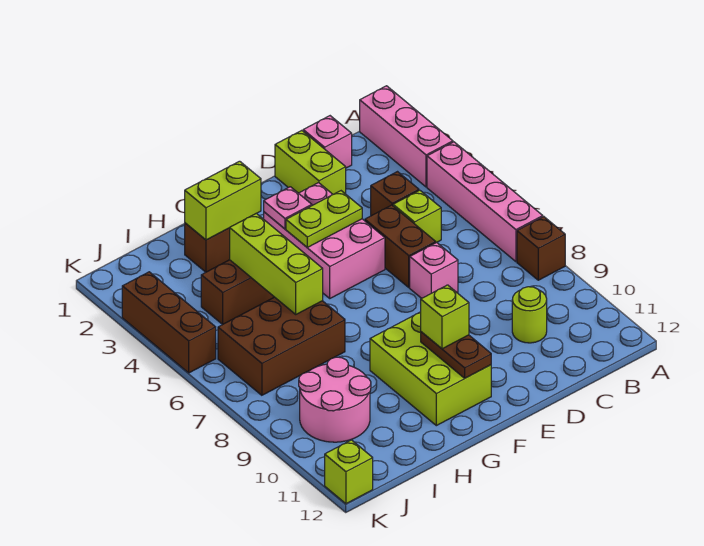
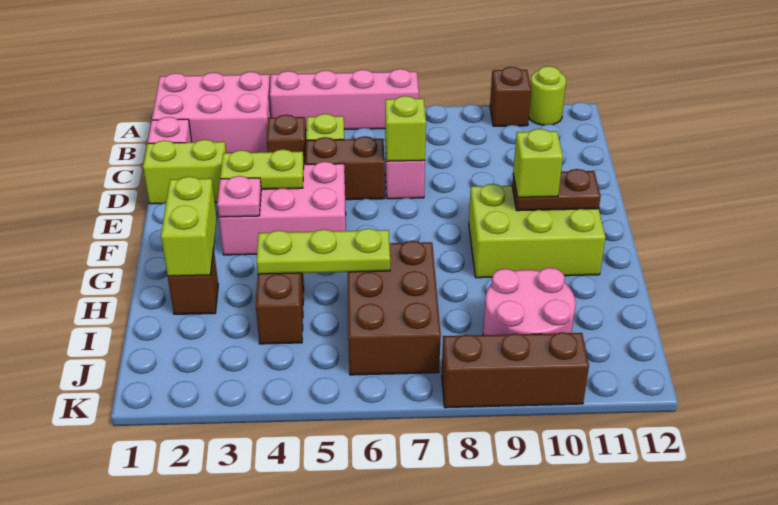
pink 1x3 brick [360,86,453,187] -> pink 2x3 brick [152,72,272,153]
brown 1x1 brick [517,217,565,280] -> brown 1x1 brick moved to [490,67,531,126]
lime 1x1 round brick [512,287,547,343] -> lime 1x1 round brick moved to [529,66,566,125]
lime 1x2 plate [286,191,362,247] -> lime 1x2 plate turned to [220,149,304,189]
lime 1x3 brick [230,213,323,314] -> lime 1x3 plate [257,229,390,274]
brown 1x3 brick [122,272,216,373] -> brown 1x3 brick moved to [442,332,589,408]
lime 1x1 brick [325,440,373,504] -> lime 1x1 brick moved to [385,96,426,161]

